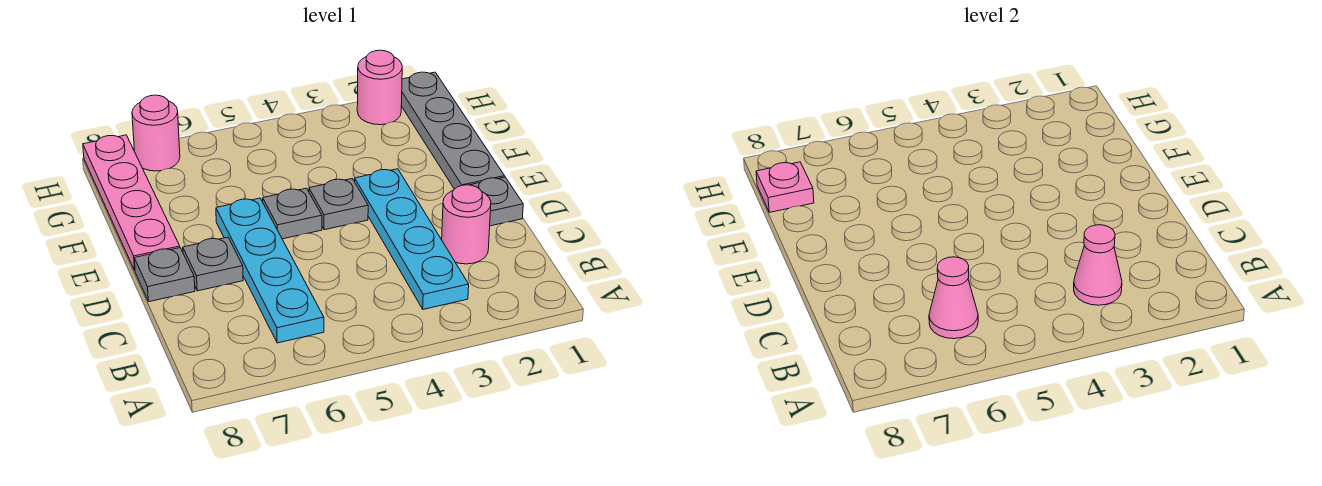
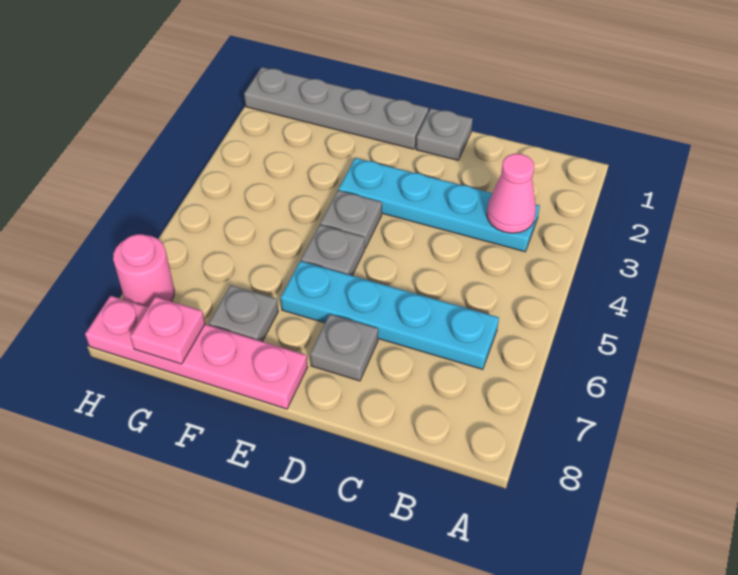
pink 1x1 cone [929,257,978,339] -> none
pink 1x1 round brick [442,185,491,264] -> none
grey 1x1 plate [134,248,195,302] -> grey 1x1 plate moved to [209,285,278,342]
pink 1x1 round brick [357,50,402,125] -> none

